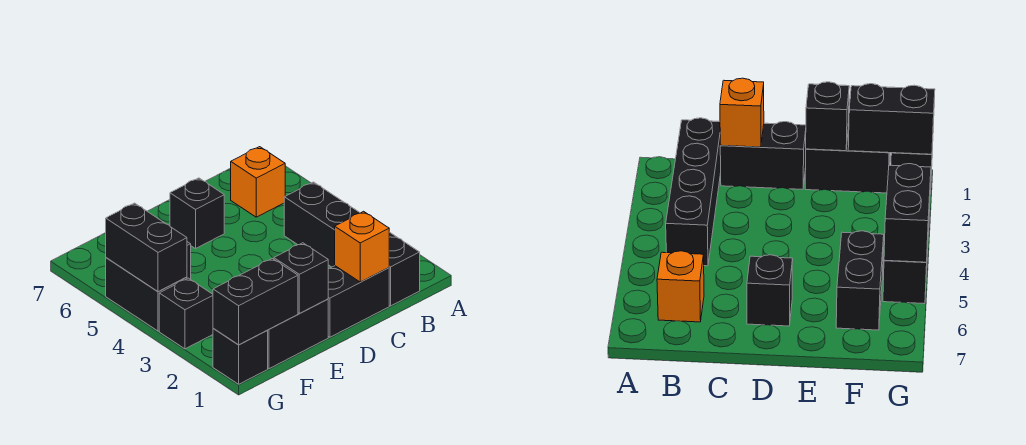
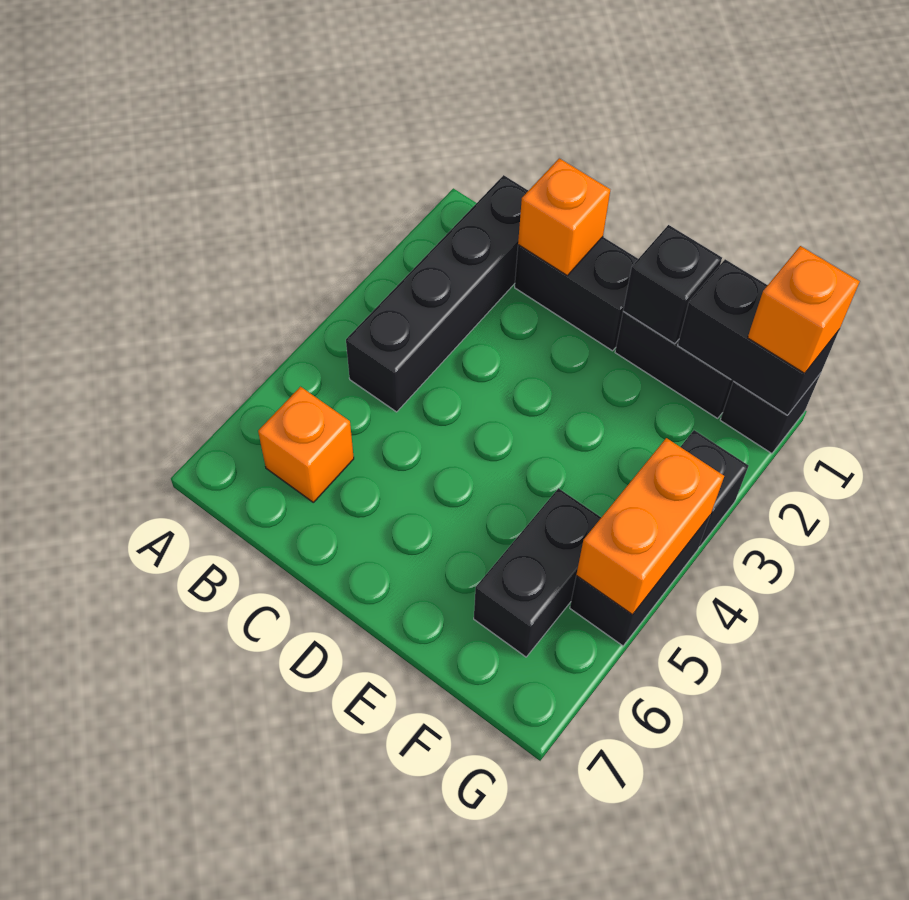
black 1x1 brick [170,178,224,249] -> none
none -> orange 1x1 brick [748,246,860,373]
black 1x2 brick [106,203,187,292] -> orange 1x2 brick [576,438,724,615]

